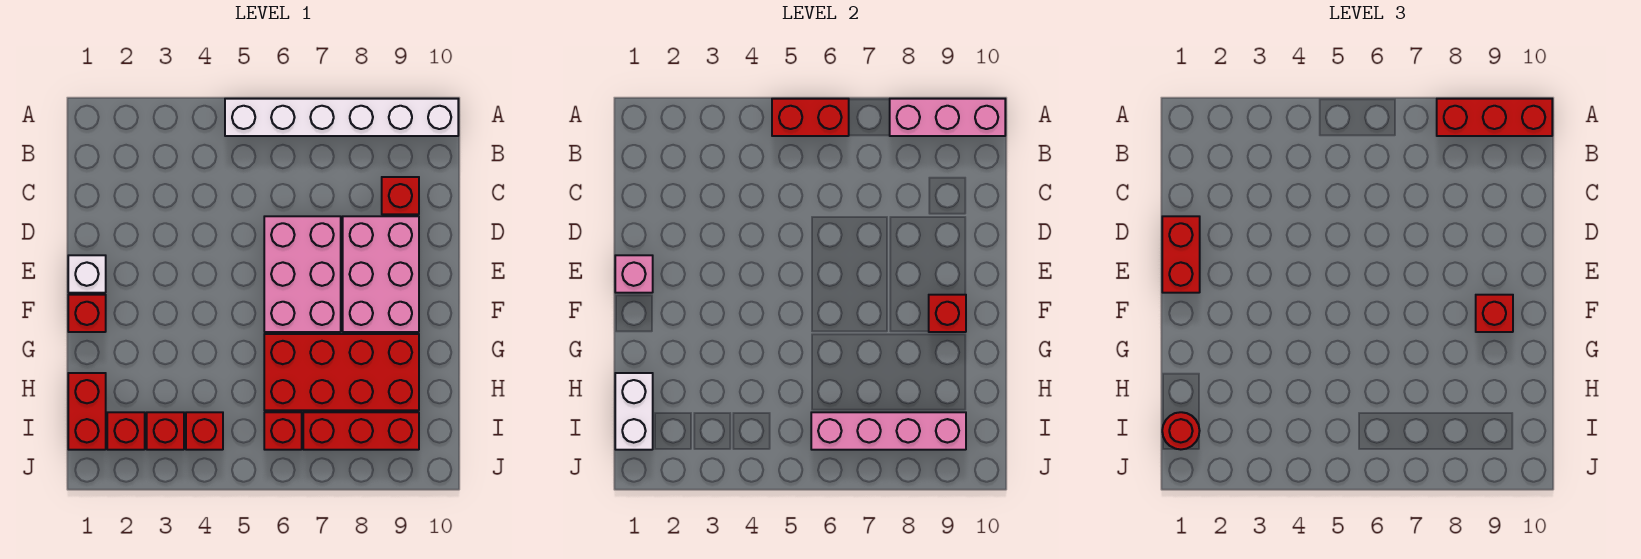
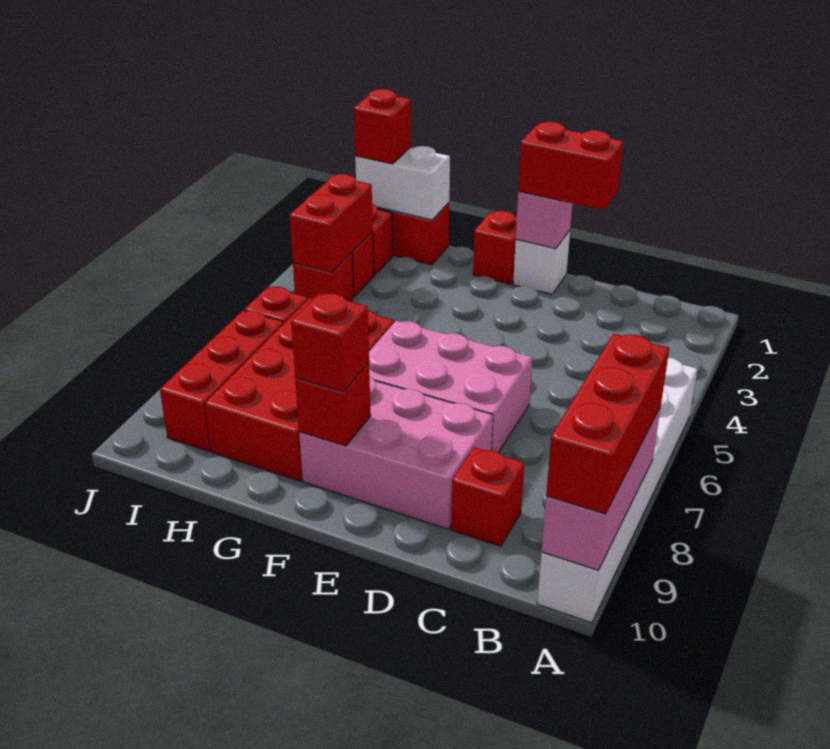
red 1x2 brick [772,99,849,136] -> red 1x2 brick moved to [290,174,373,272]
red 1x1 round brick [1162,412,1200,449] -> red 1x1 brick [354,89,411,164]
pink 1x4 brick [811,412,966,450] -> none

